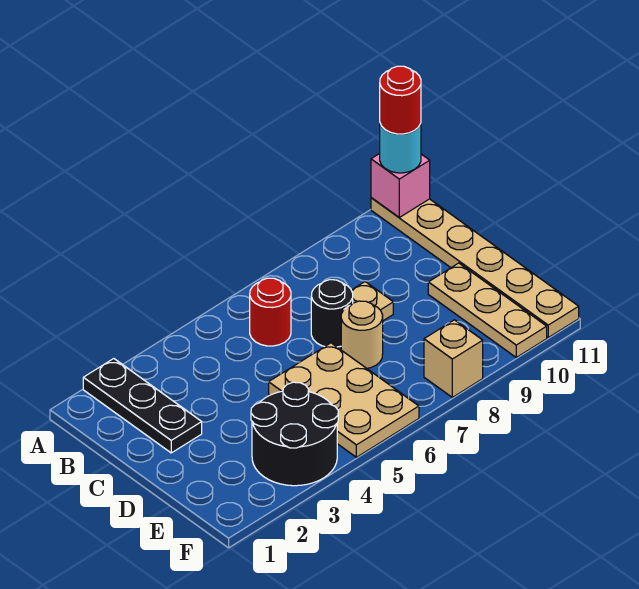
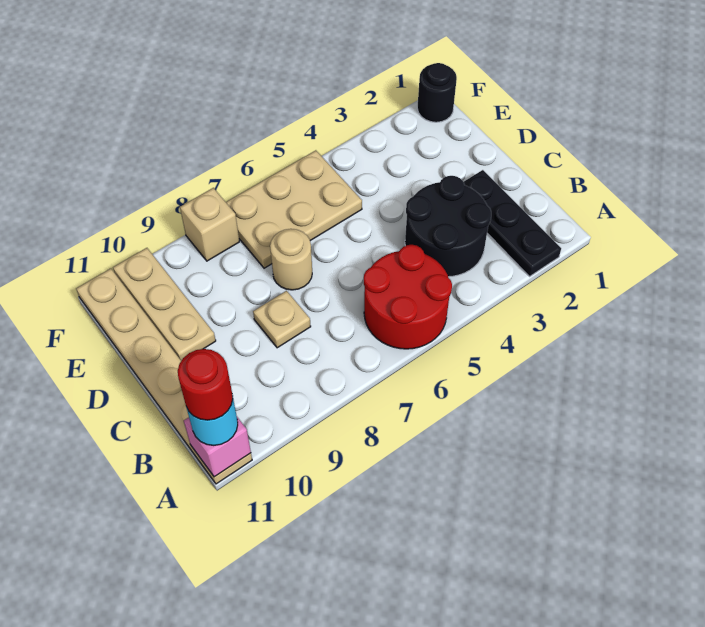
red 1x1 round brick [250,278,291,346] -> red 2x2 round brick [364,245,452,349]
black 1x1 round brick [311,280,353,347] -> black 1x1 round brick moved to [417,63,457,122]
tan 2x3 plate [269,343,419,457] -> tan 2x3 plate turned to [226,150,362,268]
black 2x2 round brick [251,382,338,486] -> black 2x2 round brick moved to [405,176,491,277]

